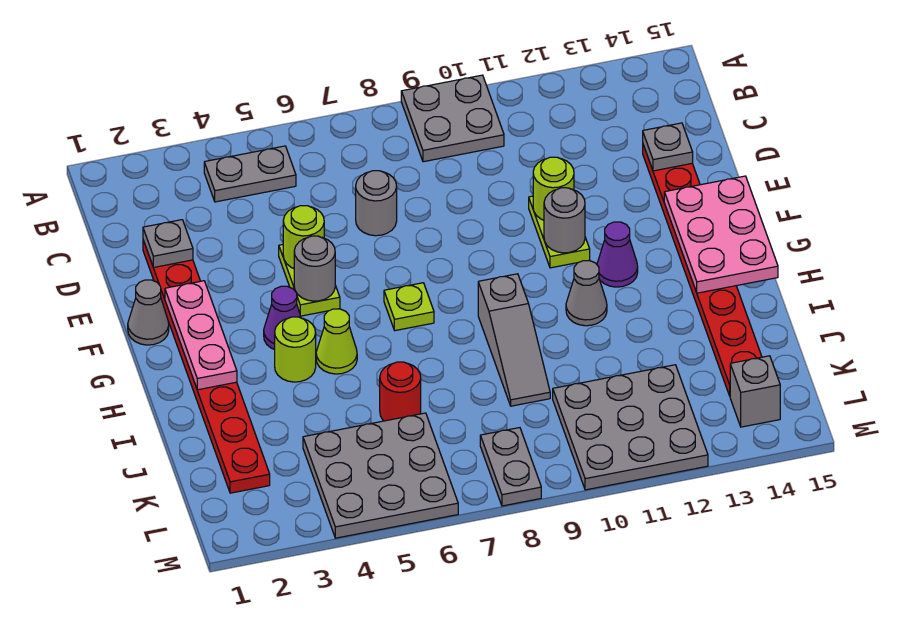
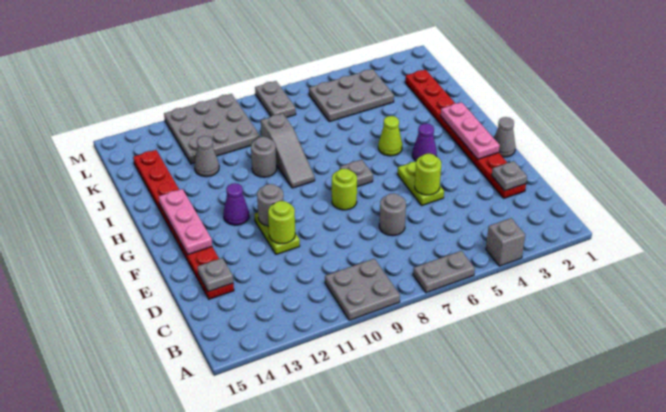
grey 1x2 plate [204,146,296,202] -> grey 1x2 plate moved to [413,251,475,293]
grey 1x1 round brick [294,236,335,301] -> grey 1x1 round brick moved to [251,137,277,177]
pink 2x3 plate [664,176,778,293] -> pink 1x3 plate [159,189,212,255]
lime 1x1 plate [384,283,434,331] -> grey 1x1 plate [340,160,373,187]
lime 1x1 round brick [275,317,316,382] -> lime 1x1 round brick moved to [332,169,357,210]
grey 1x3 slope [478,274,550,406] -> grey 1x3 slope turned to [261,114,315,188]
grey 1x1 cone [566,261,607,326] -> grey 1x1 cone moved to [195,136,219,177]
red 1x1 round brick [380,362,421,421] -> none
grey 3x3 plate [303,413,458,538] -> grey 2x3 plate [309,69,394,122]
grey 1x1 brick [730,356,780,427] -> grey 1x1 brick moved to [486,218,525,266]

